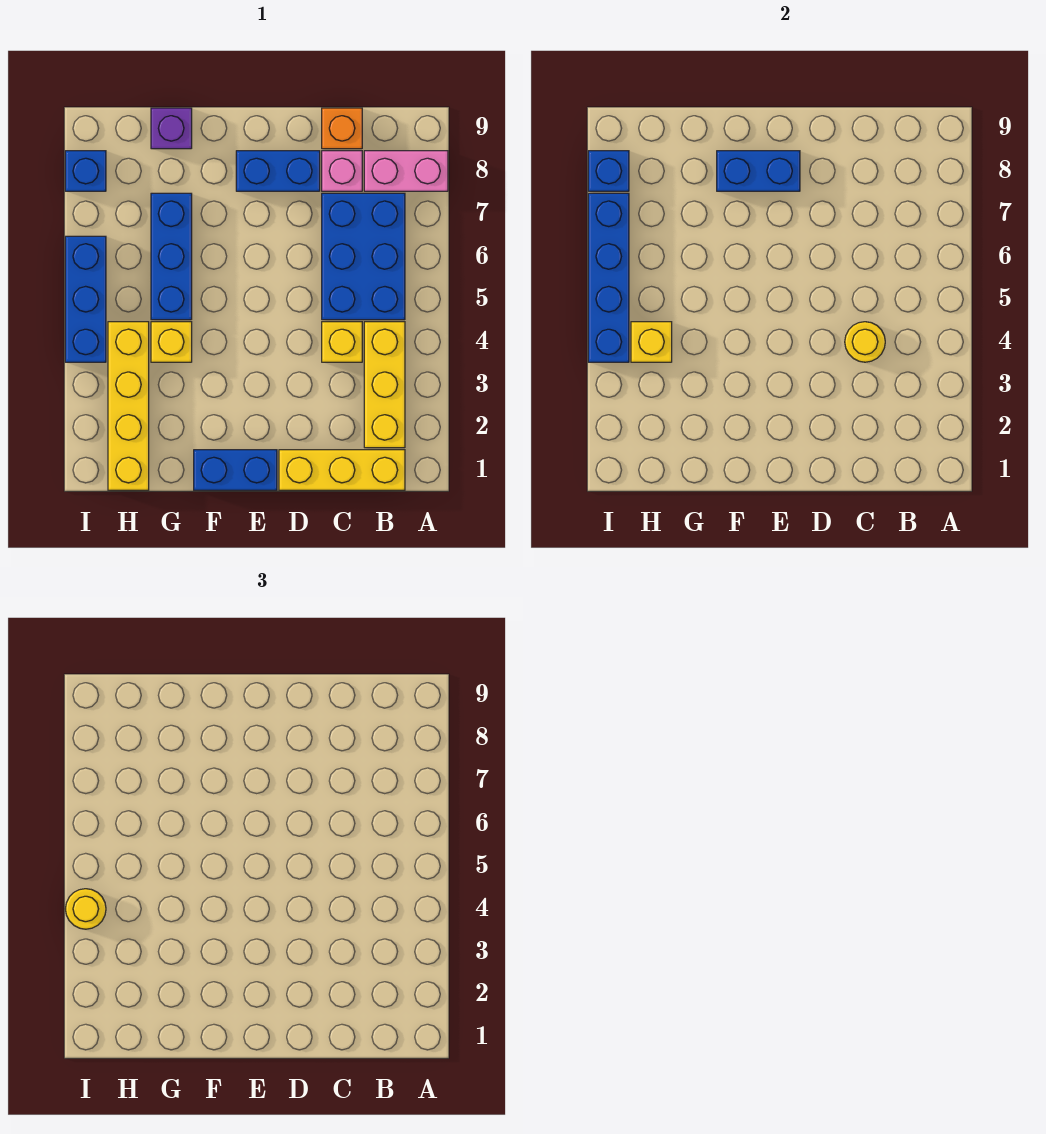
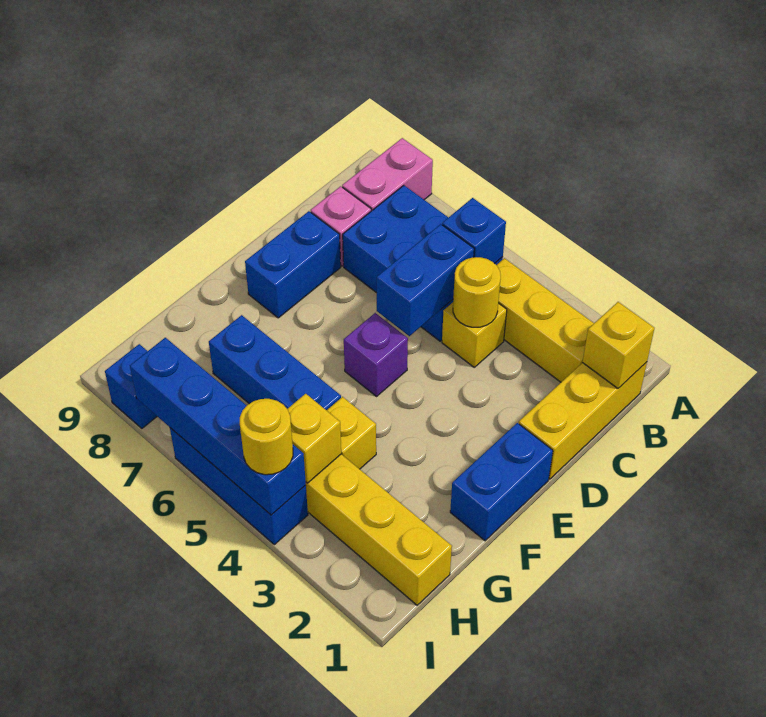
none -> yellow 1x1 brick [583,302,654,388]
orange 1x1 brick [322,108,362,149] -> none
blue 1x2 brick [717,151,800,191] -> blue 1x2 brick moved to [377,224,474,336]
purple 1x1 brick [151,108,192,149] -> purple 1x1 brick moved to [344,313,408,396]
blue 1x1 brick [588,151,629,191] -> blue 1x1 brick moved to [442,198,506,264]

